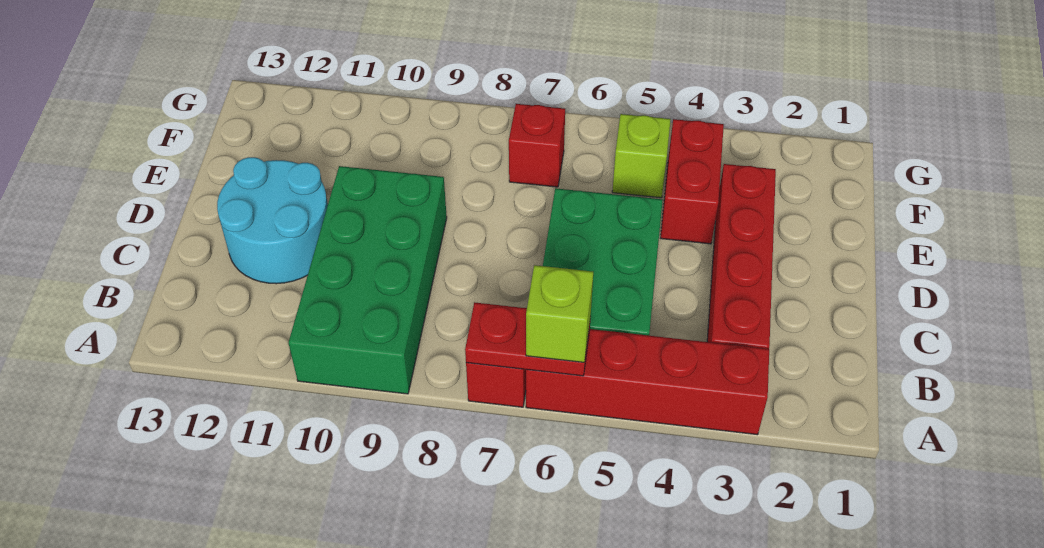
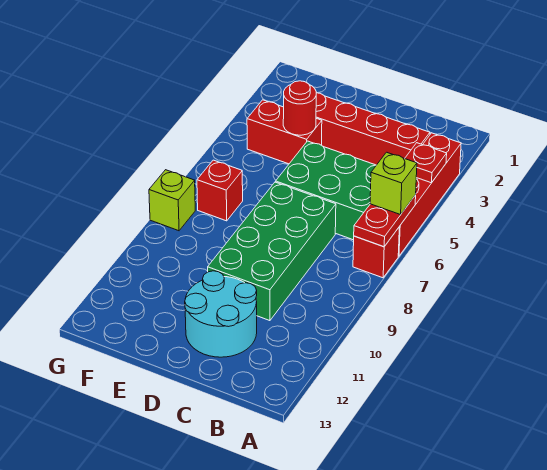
none -> red 1x1 plate [405,143,447,183]
green 2x4 brick [289,166,447,394] -> green 2x4 brick turned to [208,182,336,321]
none -> red 1x1 round brick [283,81,316,135]
lime 1x1 brick [612,114,671,198] -> lime 1x1 brick moved to [149,170,195,231]

